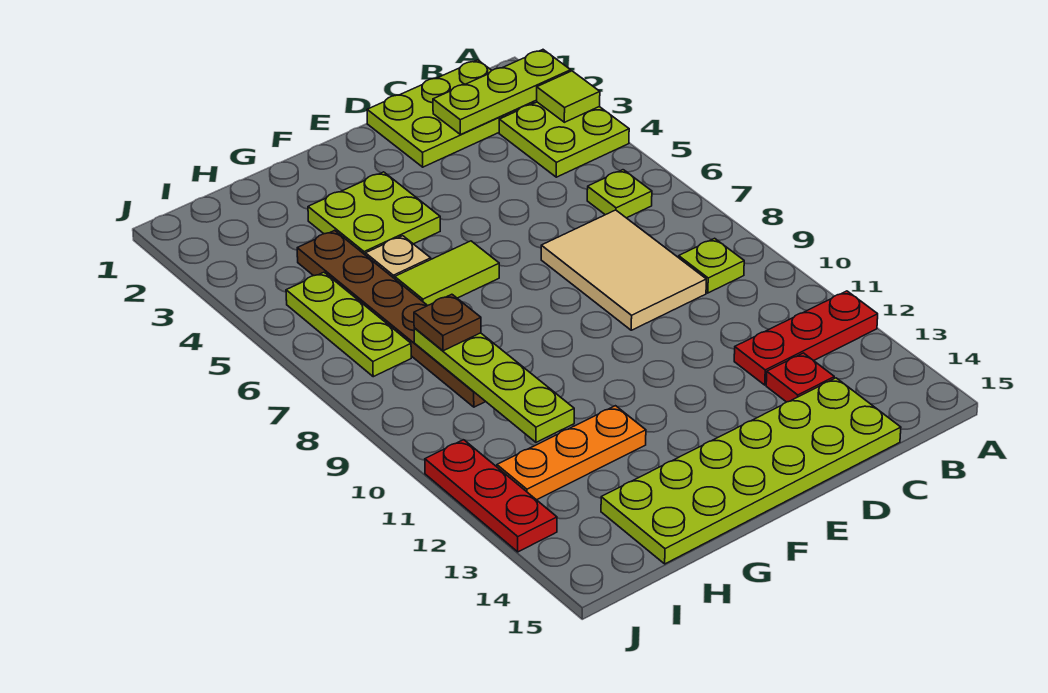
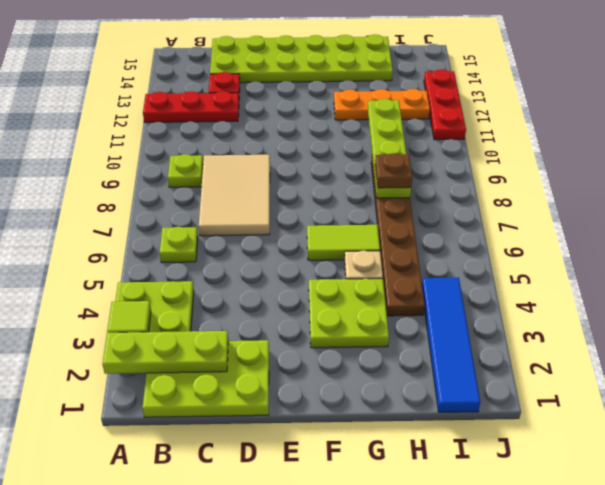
none -> blue 1x4 tile [422,277,480,412]
lime 1x3 plate [286,272,411,377] -> none

